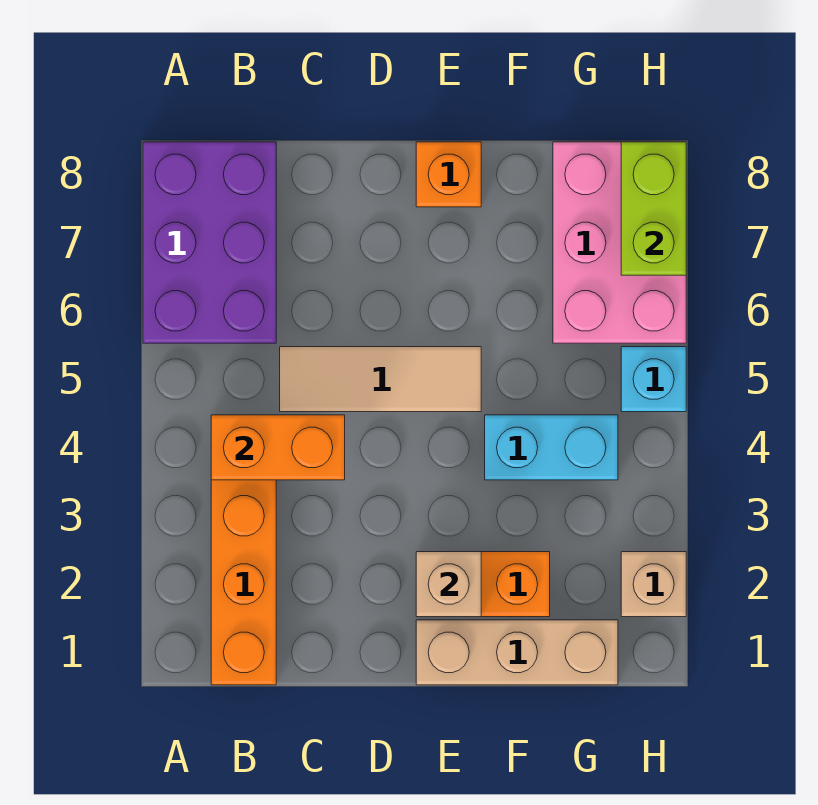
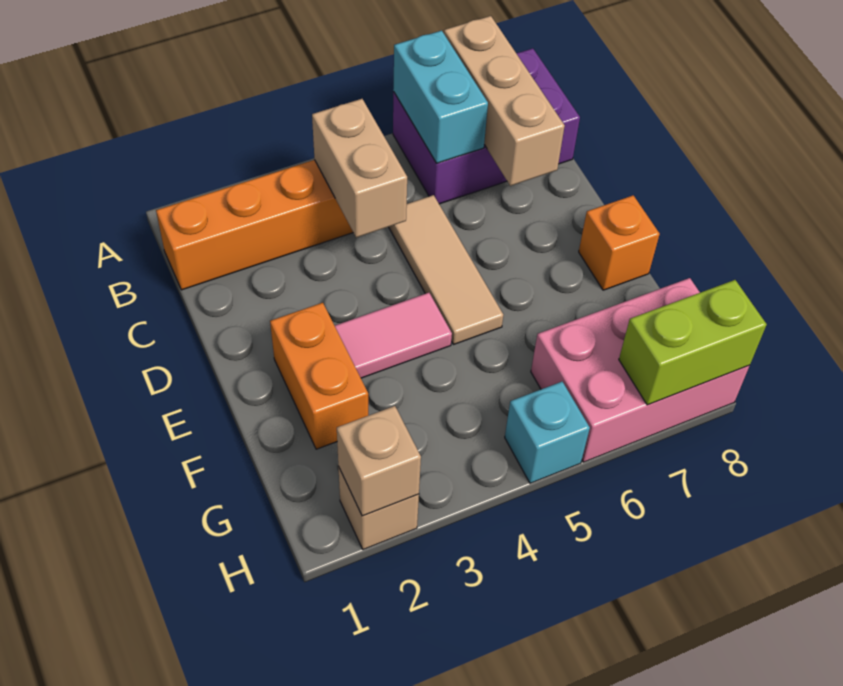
orange 1x2 brick [211,415,345,480] -> tan 1x2 brick [312,99,407,237]
tan 1x3 brick [416,620,618,685] -> tan 1x3 brick moved to [444,16,565,186]
tan 1x1 brick [416,552,481,617] -> tan 1x1 brick moved to [337,406,421,516]
none -> pink 1x2 tile [335,293,452,378]
cyan 1x2 brick [485,415,618,480] -> cyan 1x2 brick moved to [393,31,488,163]

